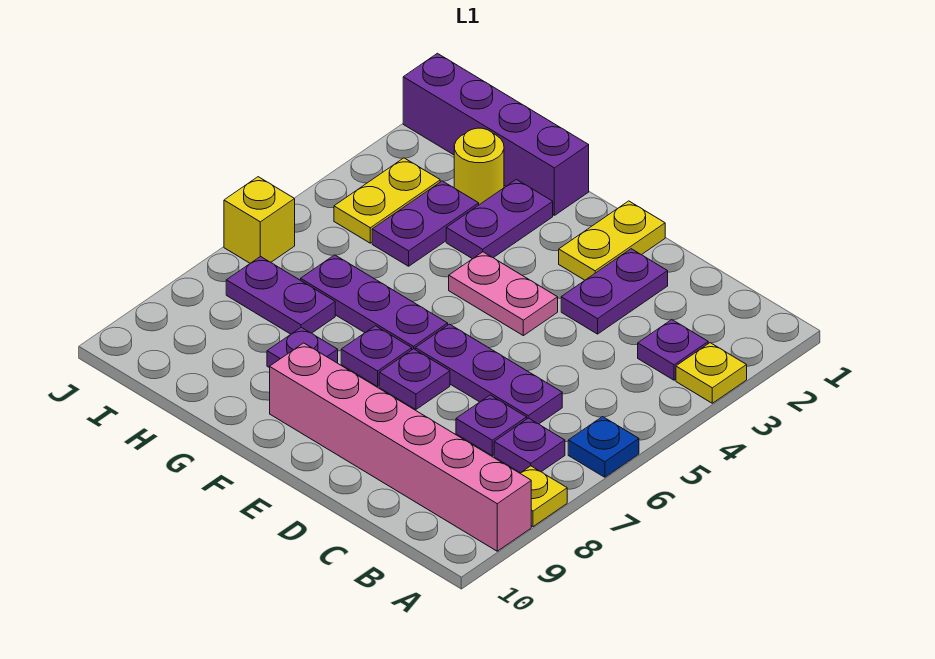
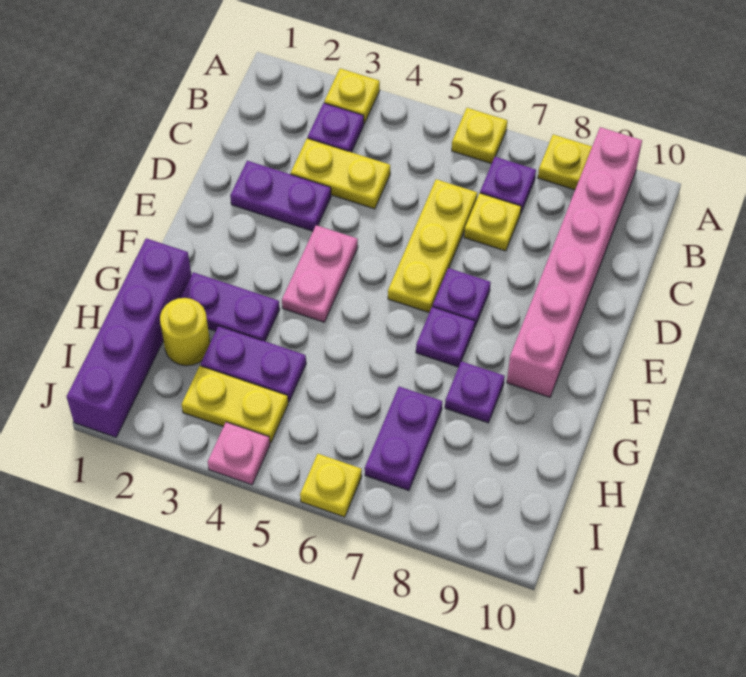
blue 1x1 plate [568,417,639,477] -> yellow 1x1 plate [452,108,507,164]
purple 1x3 plate [415,324,562,424] -> yellow 1x3 plate [388,179,477,313]
purple 1x1 plate [456,395,527,456] -> yellow 1x1 plate [464,193,521,251]
yellow 1x2 plate [559,201,665,280] -> yellow 1x2 plate moved to [291,138,390,209]
purple 1x3 plate [301,255,448,350] -> none
none -> pink 1x1 plate [208,422,270,485]
yellow 1x1 brick [224,177,295,263] -> yellow 1x1 plate [300,454,362,517]

